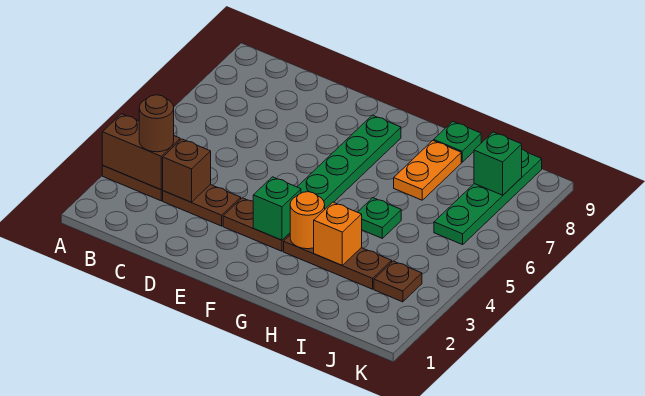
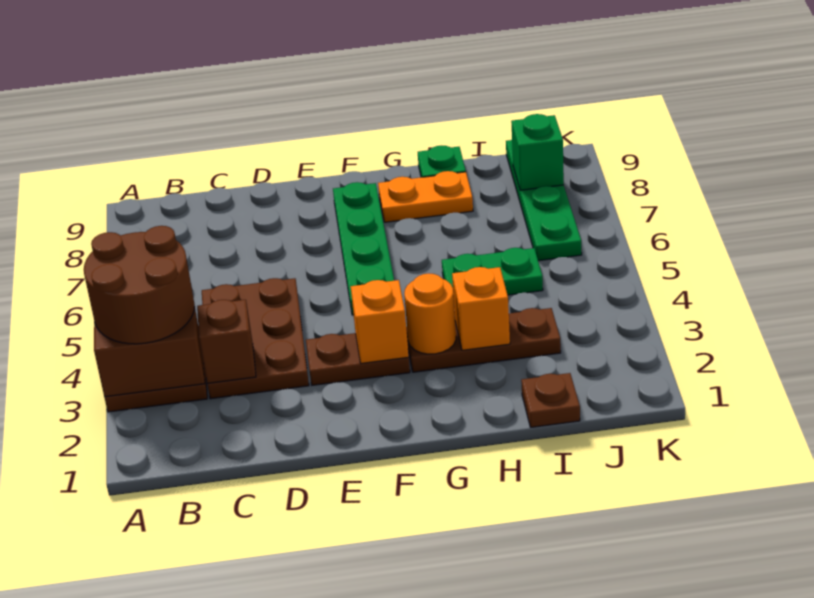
brown 1x1 round brick [139,95,174,152] -> brown 2x2 round brick [84,226,195,344]
brown 1x2 plate [163,185,241,226] -> brown 2x3 plate [202,278,309,399]
green 1x1 brick [253,177,301,240] -> orange 1x1 brick [351,280,409,364]
green 1x1 plate [358,198,401,238] -> green 1x2 plate [442,248,543,295]
orange 1x2 plate [394,141,461,200] -> orange 1x2 plate turned to [378,171,473,222]
brown 1x1 plate [374,261,422,302] -> brown 1x1 plate moved to [521,373,580,427]

